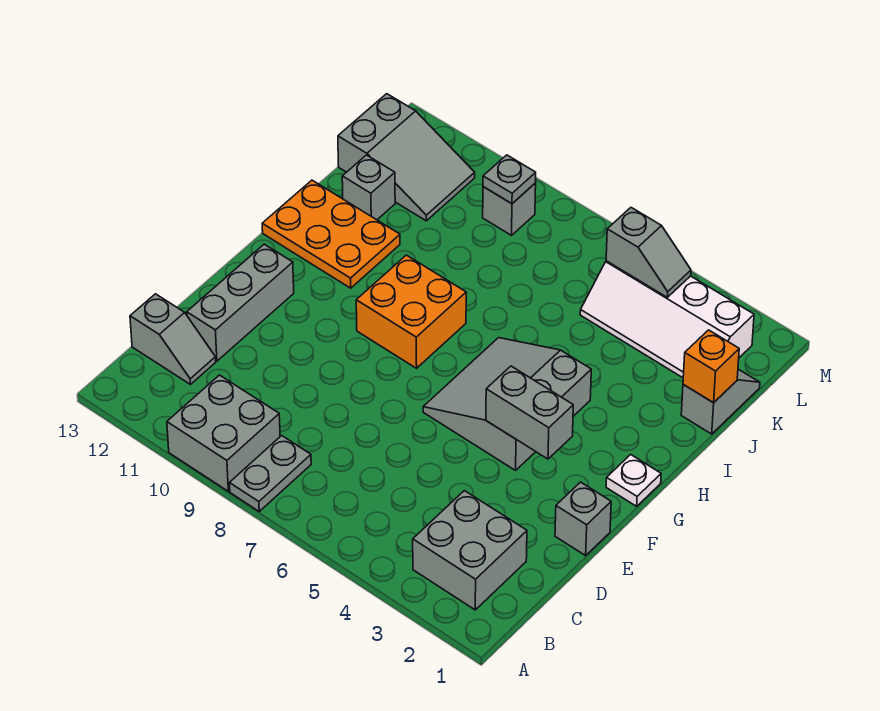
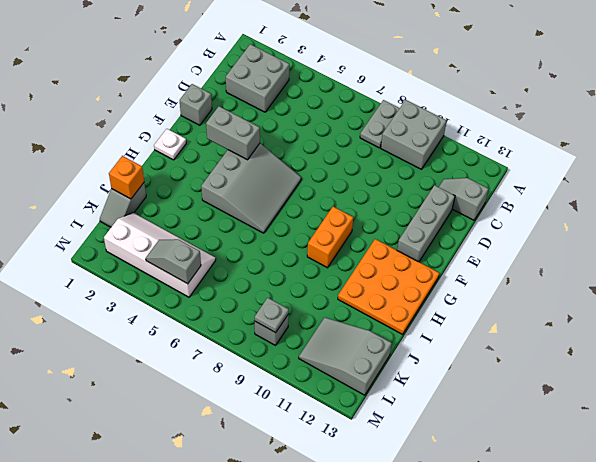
orange 2x2 brick [356,255,466,368] -> orange 1x2 brick [307,206,353,268]
orange 2x3 plate [262,180,400,288] -> orange 3x3 plate [338,239,439,334]
grey 1x1 brick [342,155,395,220] -> none

